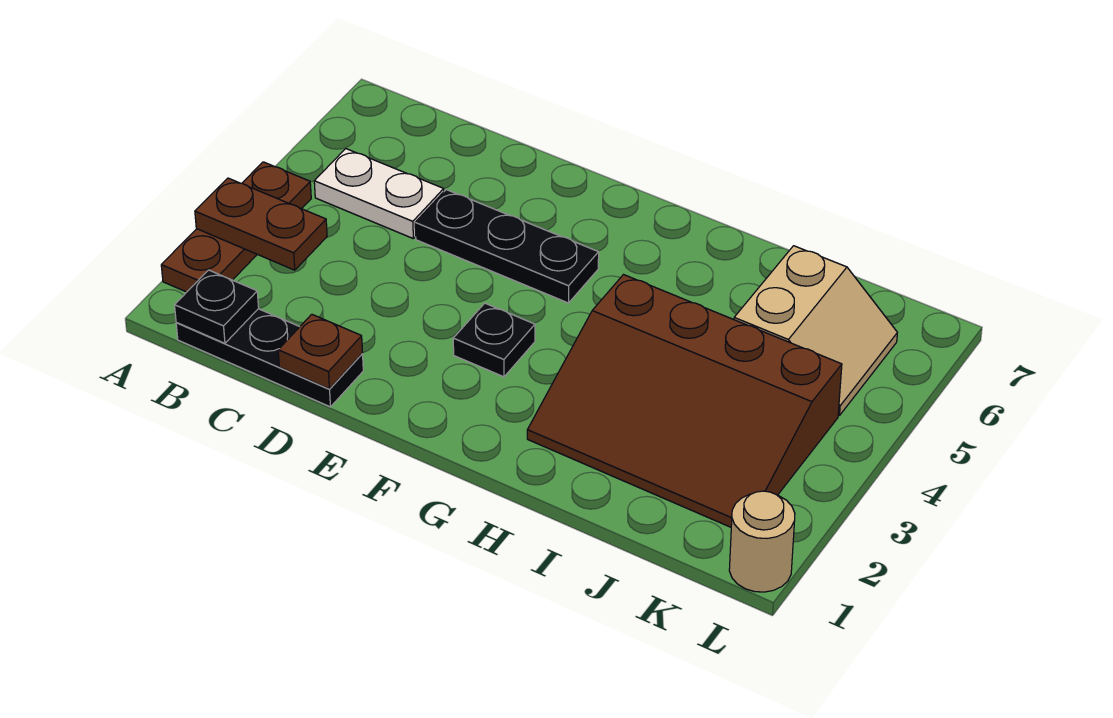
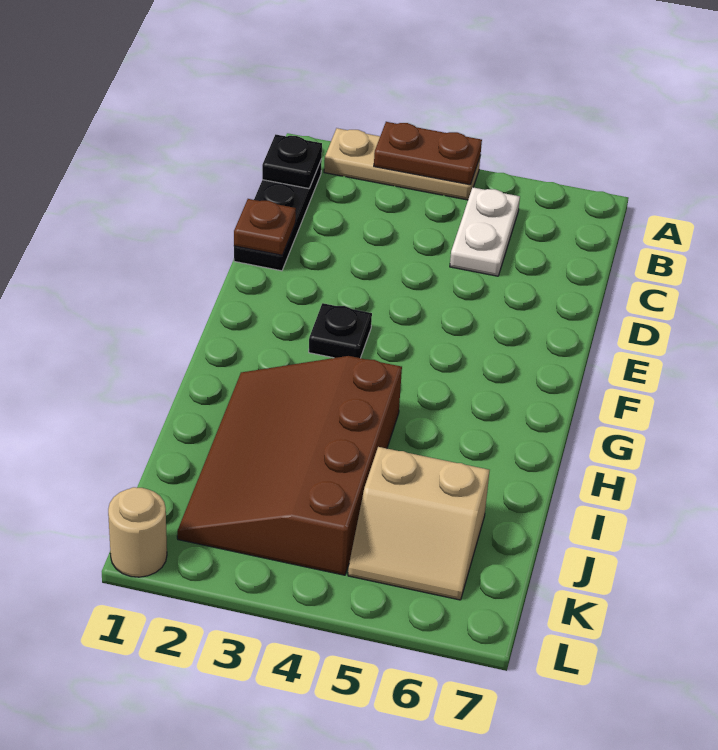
brown 1x3 plate [161,162,311,292] -> tan 1x3 plate [324,128,480,200]
brown 1x2 plate [195,178,327,270] -> brown 1x2 plate turned to [374,122,482,185]
black 1x3 plate [415,190,599,303] -> none

